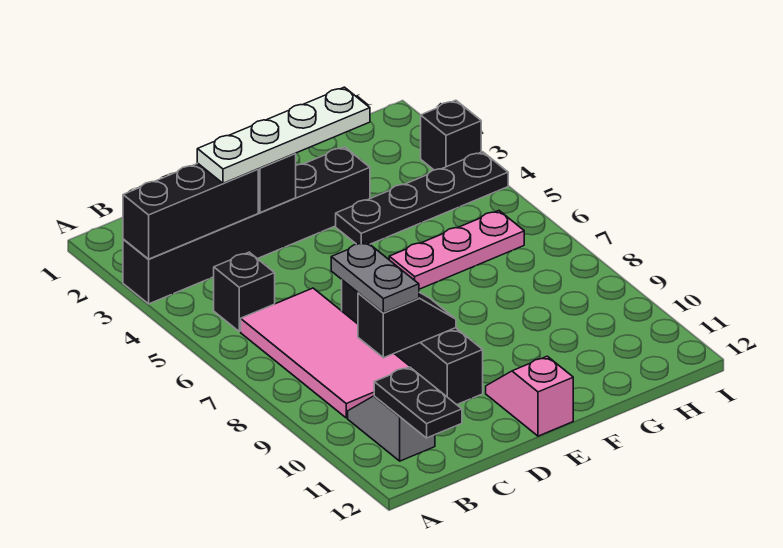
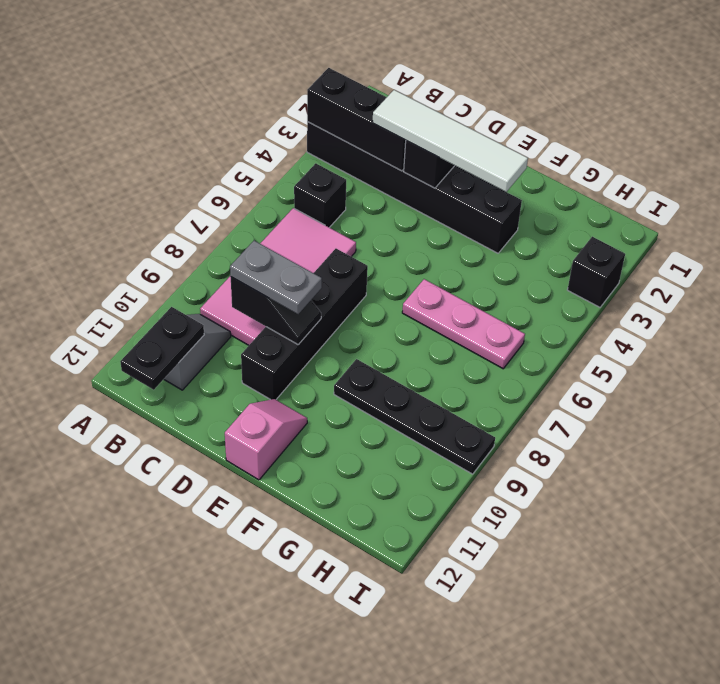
white 1x4 plate [197,87,370,183] -> white 1x4 tile [373,90,528,192]
grey 1x2 plate [331,242,419,313] -> grey 1x2 plate turned to [230,241,322,314]
black 1x4 plate [336,152,508,244] -> black 1x4 plate moved to [334,359,495,474]

